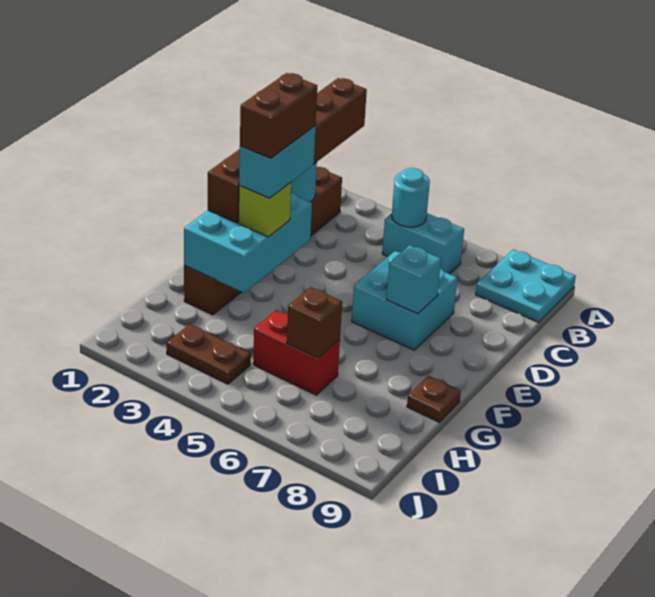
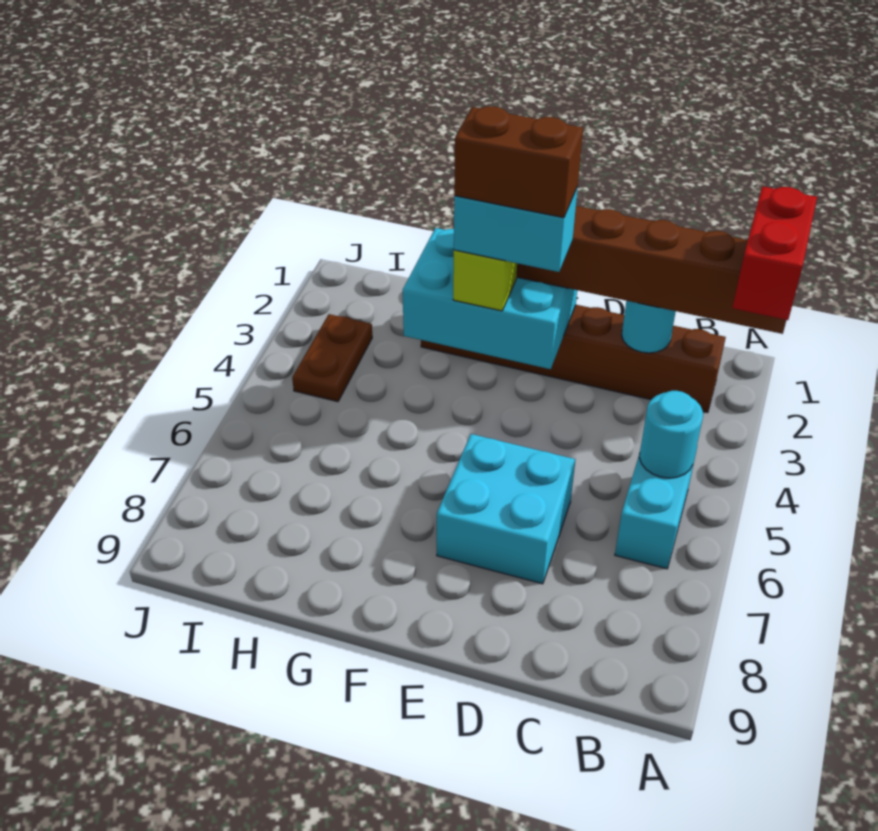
cyan 2x2 plate [476,249,576,322] -> none
cyan 1x1 brick [386,245,441,314] -> none
brown 1x1 plate [407,376,461,422] -> none
red 1x2 brick [253,310,340,395] -> red 1x2 brick moved to [732,186,817,320]
brown 1x1 brick [287,287,342,358] -> none

